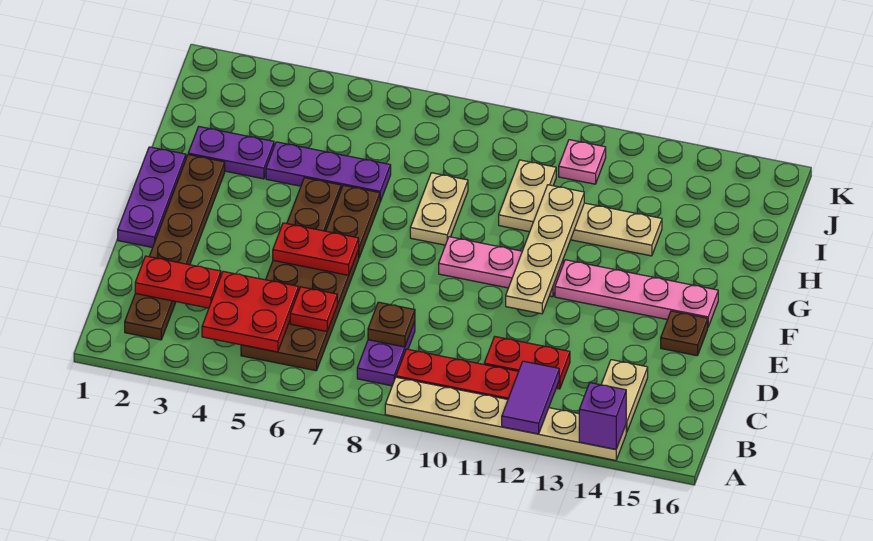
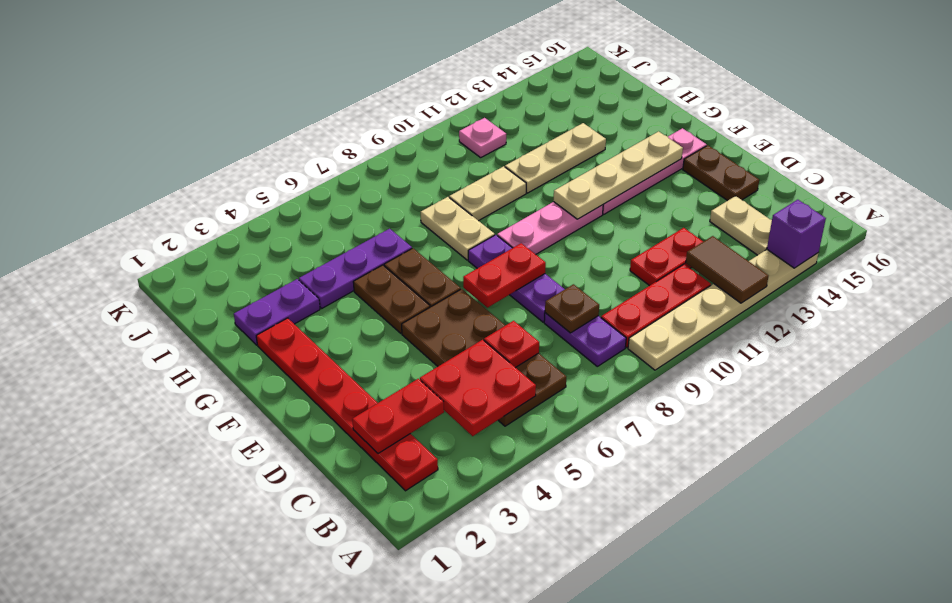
purple 1x2 tile [502,361,559,434] -> brown 1x2 tile [686,236,768,303]
brown 1x6 plate [125,155,225,340] -> red 1x6 plate [256,318,438,491]
purple 1x3 plate [118,147,186,248] -> purple 1x3 plate moved to [468,235,565,322]
red 1x2 plate [273,223,359,275] -> red 1x2 plate moved to [463,243,546,308]
tan 1x4 plate [506,185,584,314] -> tan 1x4 plate turned to [553,131,683,219]
brown 1x1 plate [661,311,708,356] -> brown 1x2 plate [683,145,759,201]
tan 1x2 plate [499,160,556,232] -> tan 1x2 plate turned to [449,166,526,221]

